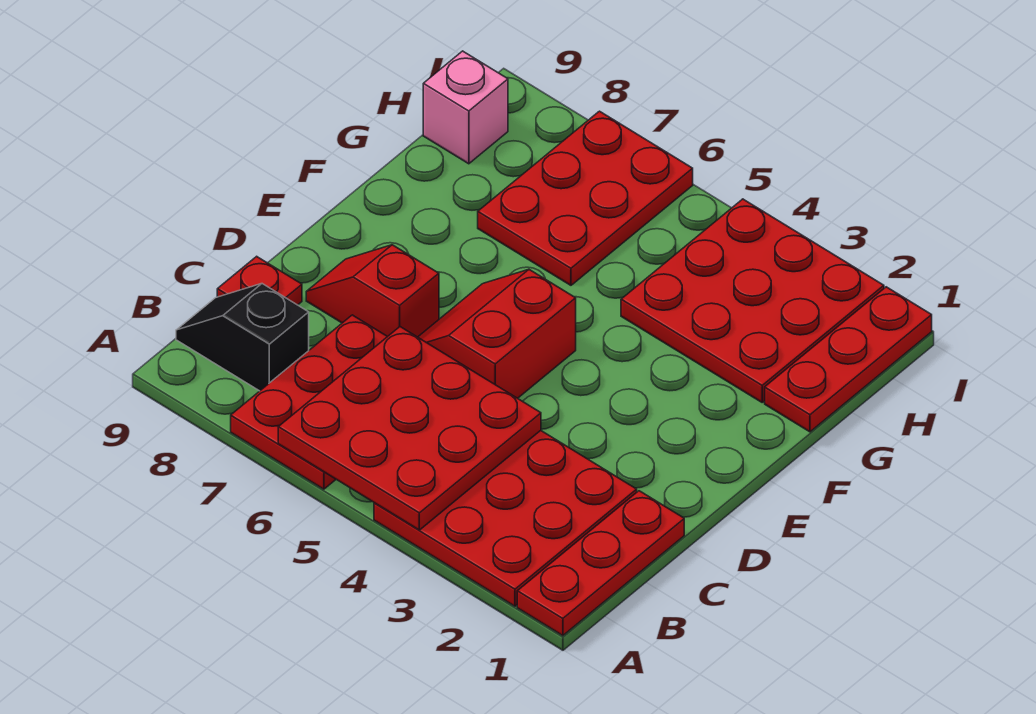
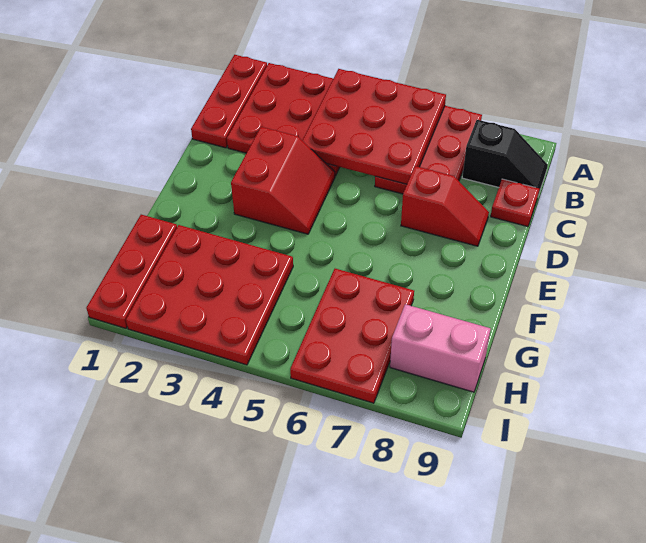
red 2x2 slope [418,270,576,398] -> red 2x2 slope moved to [231,127,335,234]
pink 1x1 brick [423,51,508,164] -> pink 1x2 brick [390,304,491,392]

